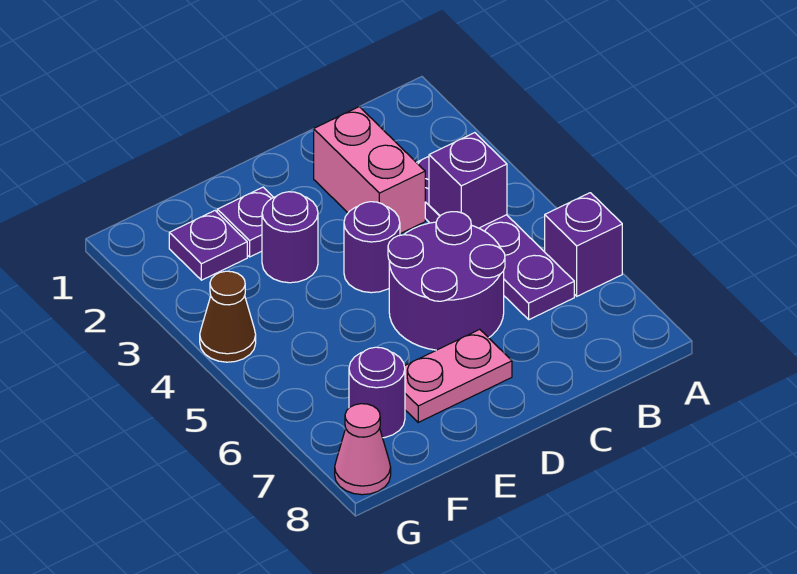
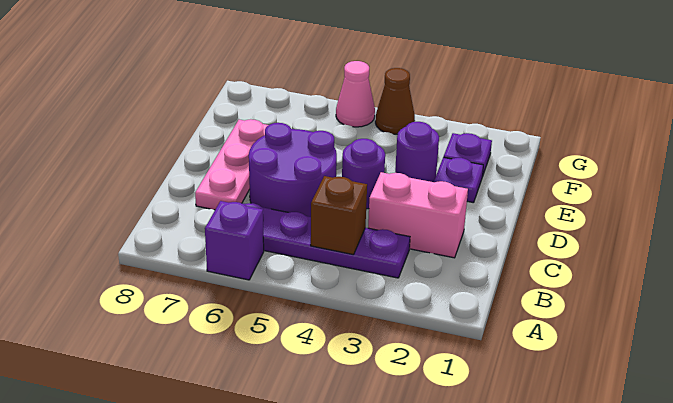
purple 1x1 brick [429,133,507,228] -> brown 1x1 brick [311,176,367,255]
pink 1x2 plate [404,329,512,422] -> pink 1x3 plate [195,119,268,210]
purple 1x1 round brick [349,347,405,438] -> none
pink 1x1 cone [335,404,391,495] -> pink 1x1 cone moved to [336,61,375,127]

